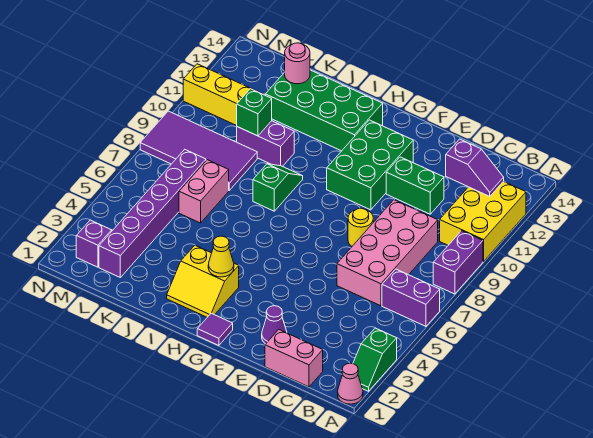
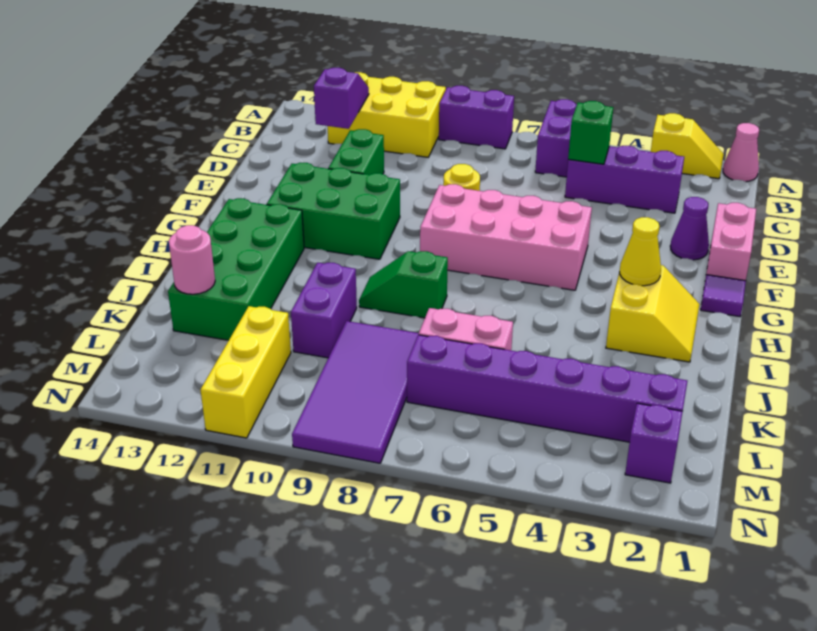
green 1x2 slope [353,328,397,391] -> yellow 1x2 slope [651,113,724,179]
pink 1x2 brick [265,330,323,387] -> pink 1x2 brick moved to [706,203,756,281]
none -> purple 1x3 brick [565,146,684,213]
pink 2x4 brick [337,200,438,306] -> pink 2x4 brick moved to [420,184,592,290]
green 1x1 brick [237,89,272,136] -> green 1x1 brick moved to [568,101,613,164]

